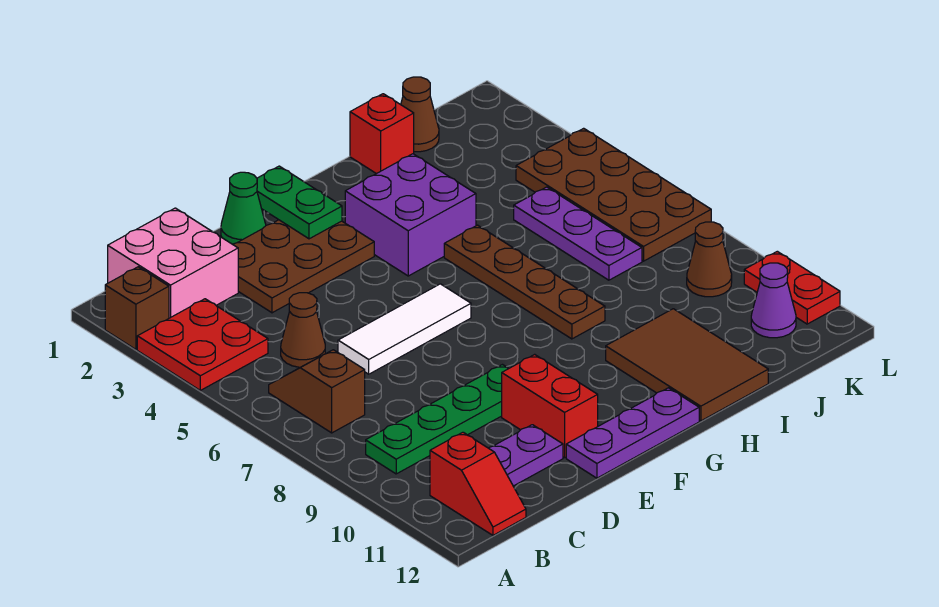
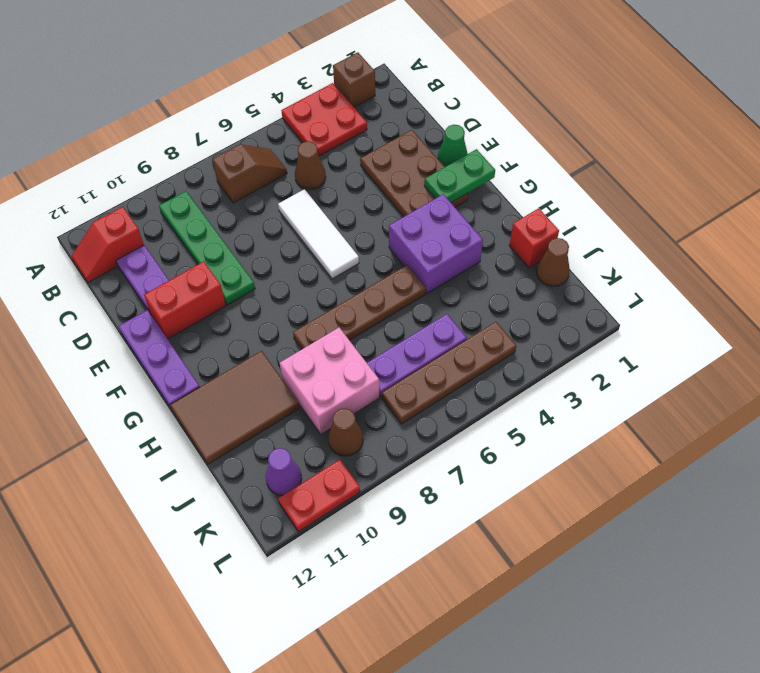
pink 2x2 brick [108,208,238,318] -> pink 2x2 brick moved to [280,328,380,434]
brown 2x4 plate [516,128,711,261] -> brown 1x4 plate [382,322,516,424]

